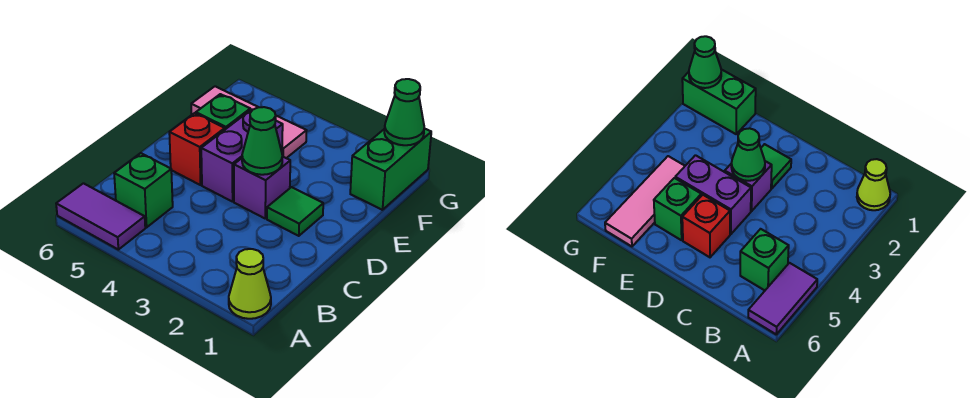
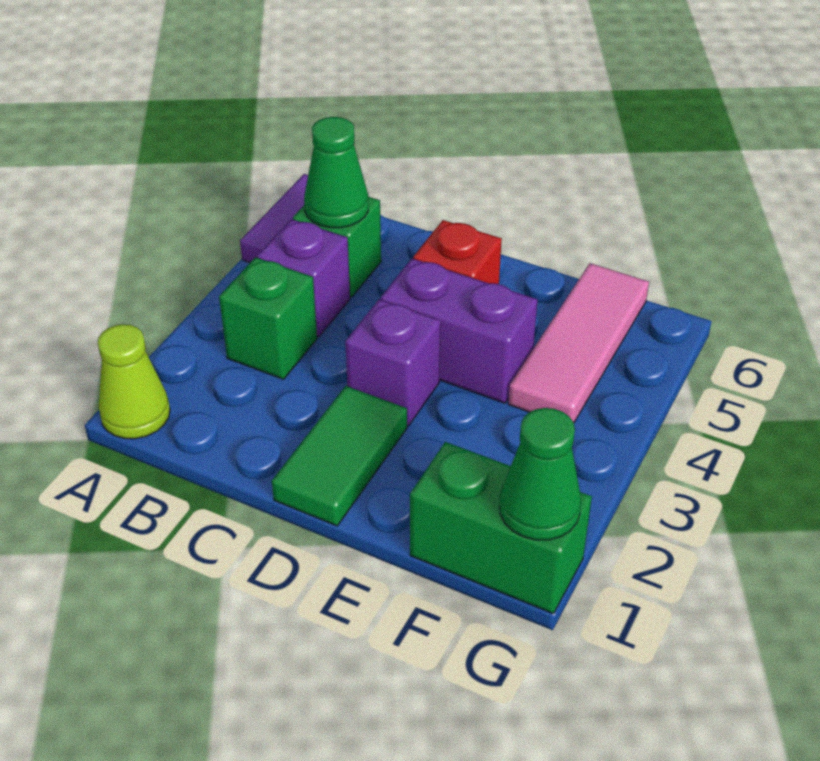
none -> purple 1x1 brick [257,219,350,337]
green 1x1 tile [267,187,323,236] -> green 1x2 tile [272,386,407,526]
green 1x1 cone [242,107,282,175] -> green 1x1 cone moved to [304,117,368,228]
green 1x1 brick [196,94,250,129] -> green 1x1 brick moved to [219,257,317,379]

